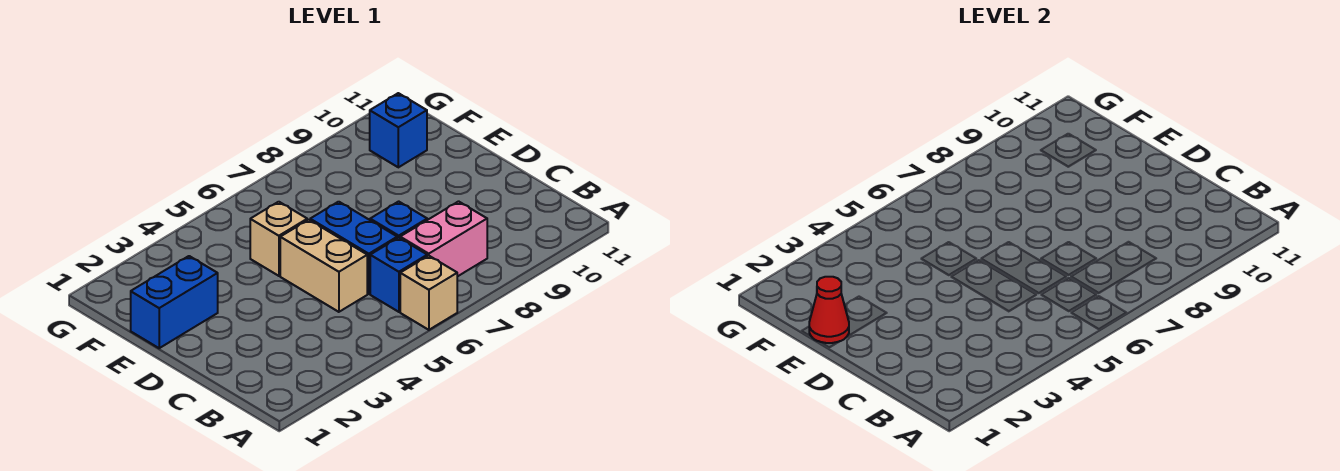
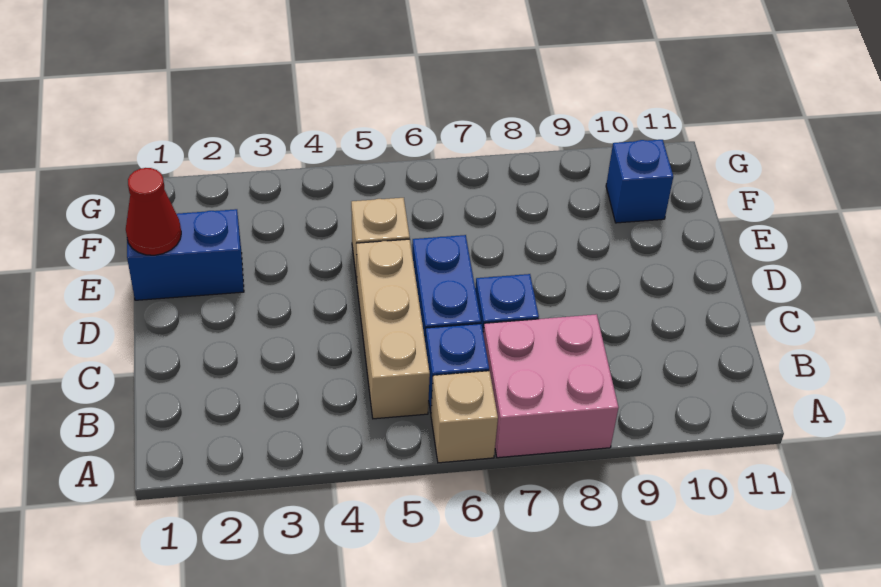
pink 1x2 brick [400,201,487,277] -> pink 2x2 brick [483,314,619,458]
tan 1x2 brick [280,220,367,312] -> tan 1x3 brick [356,239,430,419]

